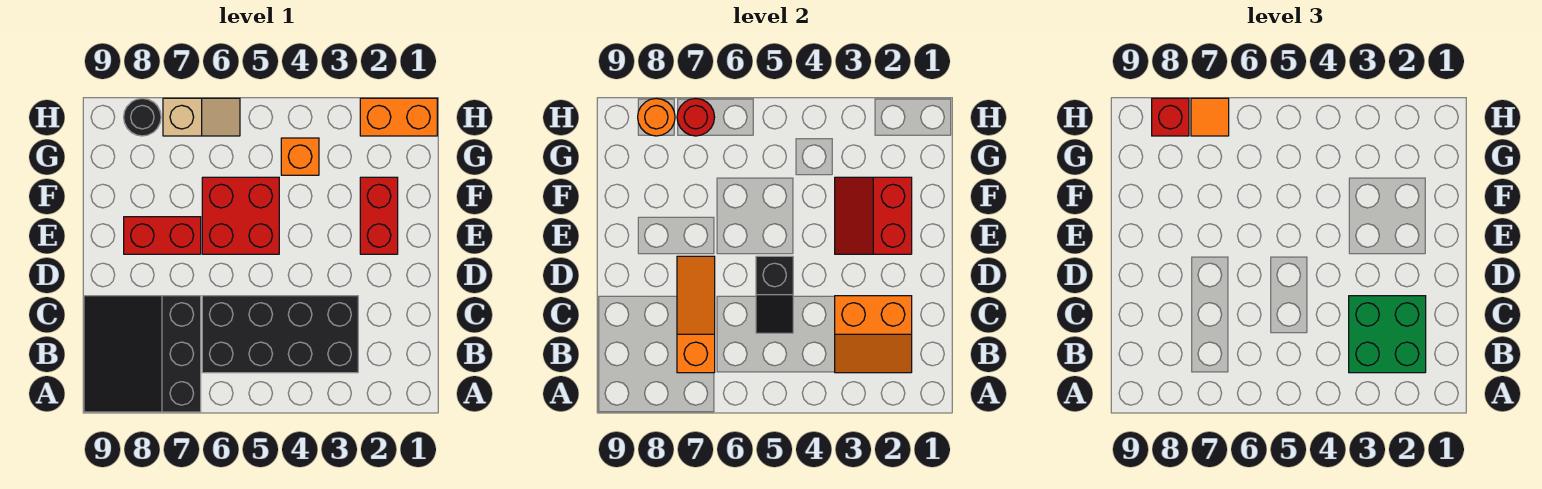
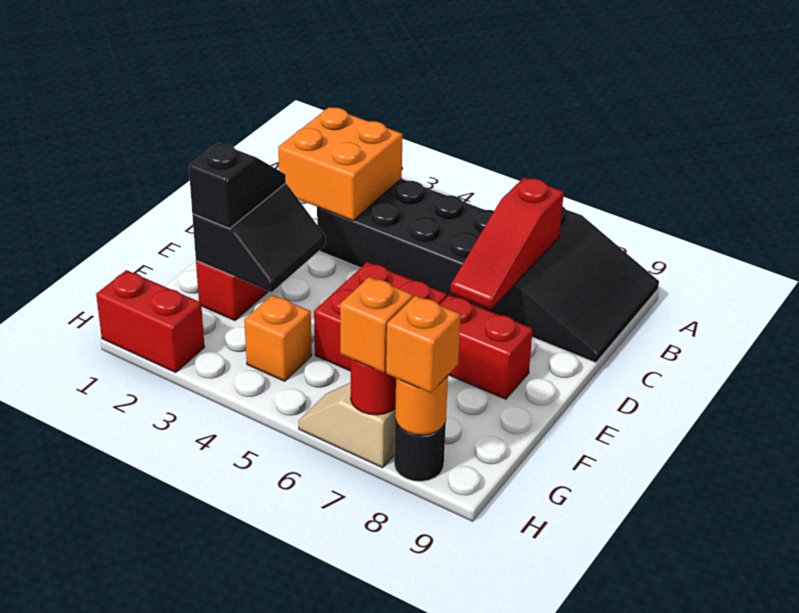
orange 2x2 slope [835,296,912,373] -> orange 2x2 brick [278,107,403,220]
green 2x2 brick [1349,296,1426,373] -> none
orange 1x3 slope [677,256,715,373] -> red 1x3 slope [450,177,564,309]
black 1x2 slope [756,256,793,333] -> black 1x2 slope moved to [189,143,286,229]
red 2x2 slope [835,177,912,254] -> black 2x2 slope [192,183,326,292]
orange 1x2 brick [360,98,437,136] -> red 1x2 brick [96,270,204,372]
orange 1x1 tile [1191,98,1229,136] -> orange 1x1 brick [340,277,413,373]
red 1x1 brick [1152,98,1189,136] -> orange 1x1 brick [386,296,461,393]

